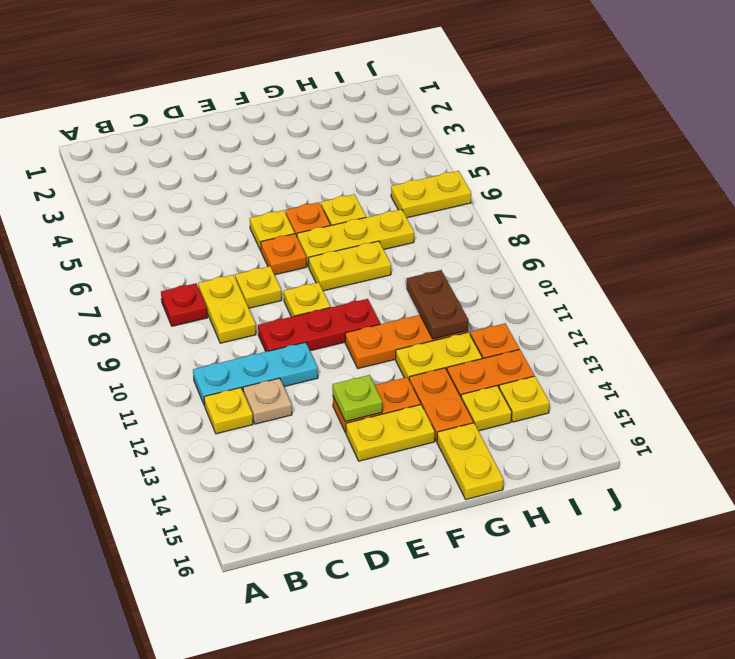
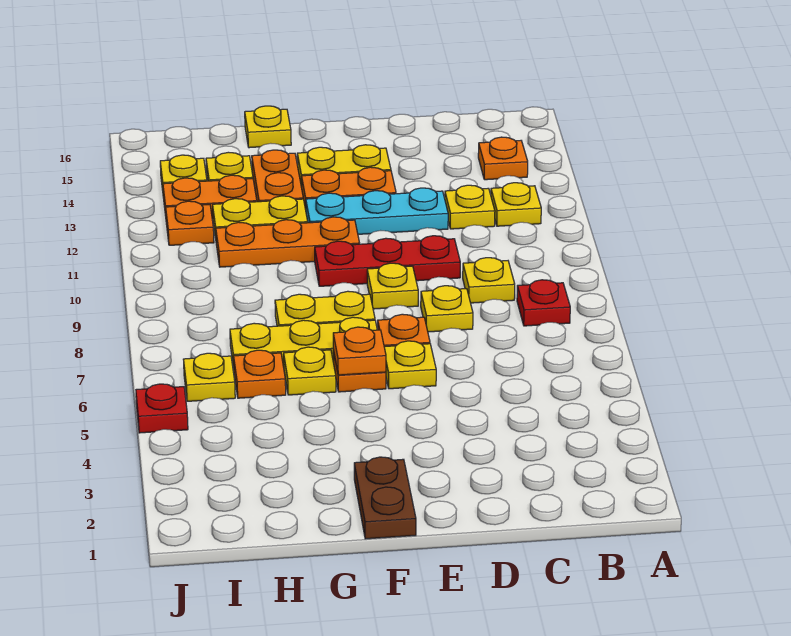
cyan 1x3 plate [193,342,318,406] -> cyan 1x3 plate moved to [306,188,448,234]
none -> orange 1x1 plate [478,137,528,180]
yellow 1x2 plate [198,275,256,343] -> yellow 1x1 plate [463,258,515,303]
tan 1x1 plate [243,378,292,424] -> yellow 1x1 plate [445,185,495,229]
lime 1x1 plate [333,375,382,422] -> none
none -> orange 1x1 plate [333,327,386,375]
yellow 1x2 plate [437,423,504,499] -> yellow 1x1 plate [245,106,291,148]
none -> orange 1x1 plate [234,350,286,398]
brown 1x2 plate [406,270,468,339] -> brown 1x2 plate moved to [354,457,416,539]
yellow 1x2 plate [391,171,471,218] -> yellow 1x1 plate [183,353,235,401]
none -> red 1x1 plate [136,384,188,433]

